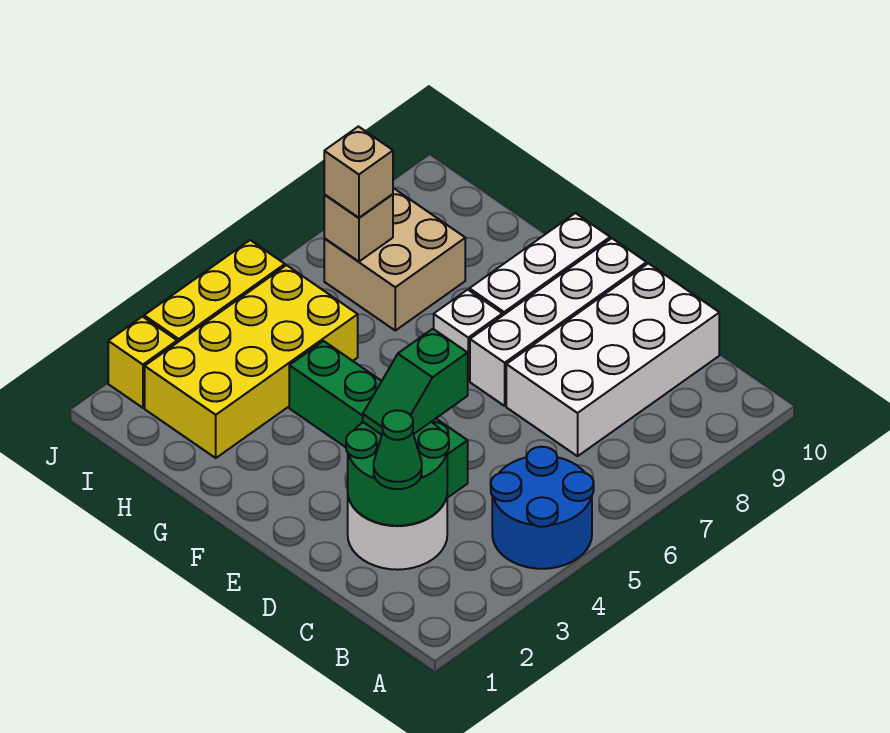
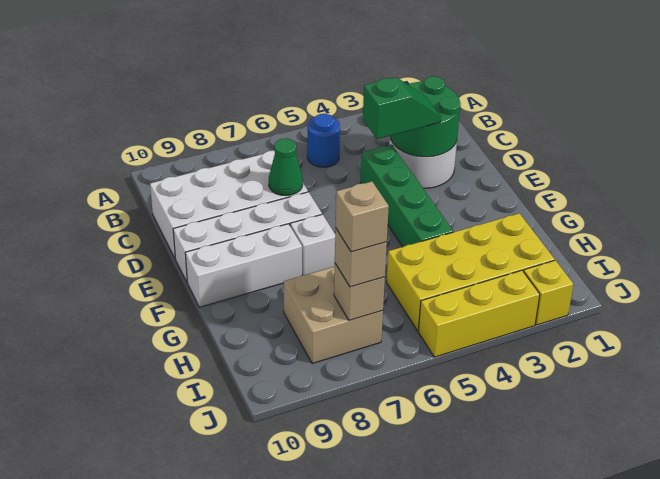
blue 2x2 round brick [491,447,594,569] -> blue 1x1 round brick [307,114,340,167]
green 1x1 cone [374,410,422,489] -> green 1x1 cone moved to [269,139,303,196]
none -> tan 1x1 brick [336,181,389,252]

